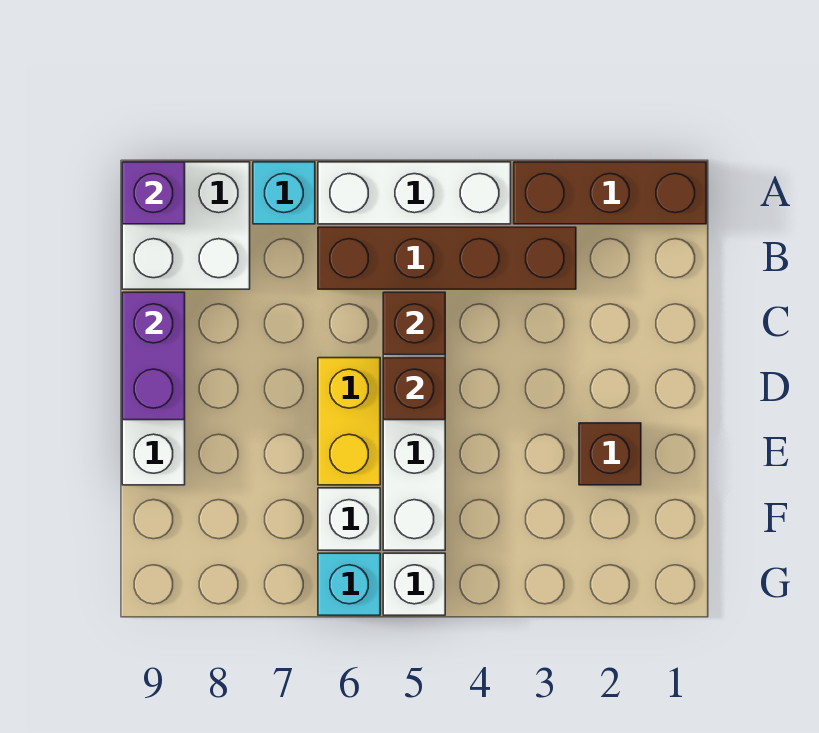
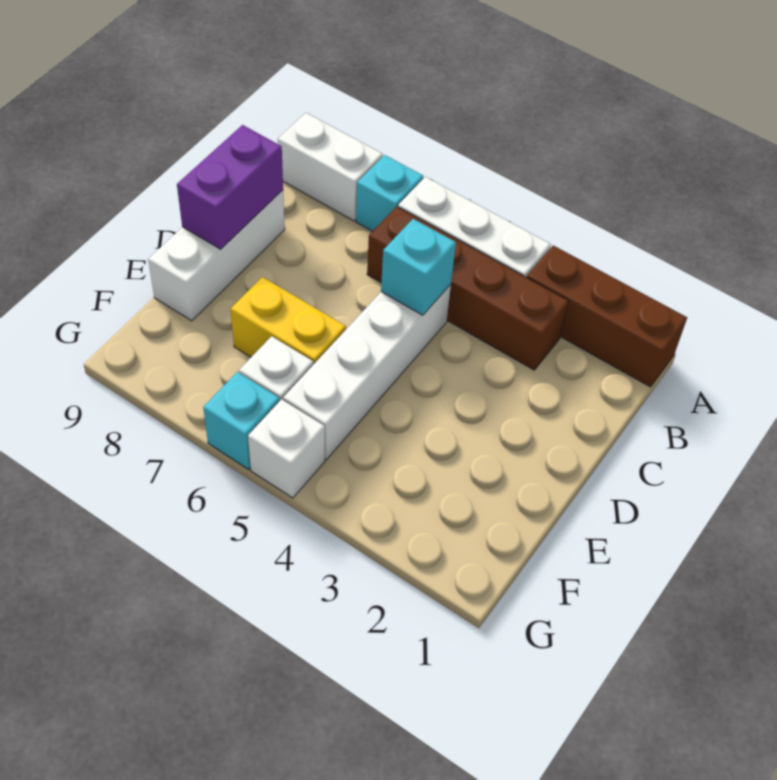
white 2x2 brick [122,162,250,289] -> white 1x2 brick [278,113,383,221]
purple 1x1 brick [122,162,185,224] -> none
brown 1x1 brick [383,292,445,355] -> cyan 1x1 brick [381,219,456,315]
brown 1x1 brick [383,358,445,420] -> none
yellow 1x2 brick [318,358,380,485] -> yellow 1x2 brick turned to [231,277,346,365]
brown 1x1 brick [579,423,641,485] -> none

